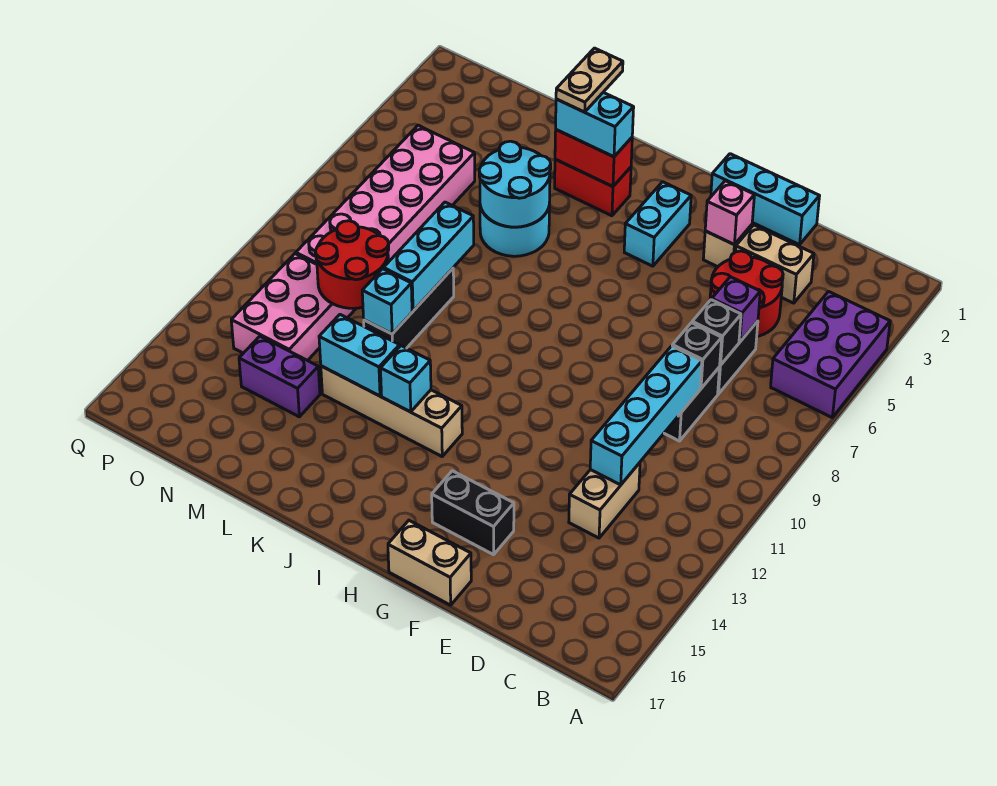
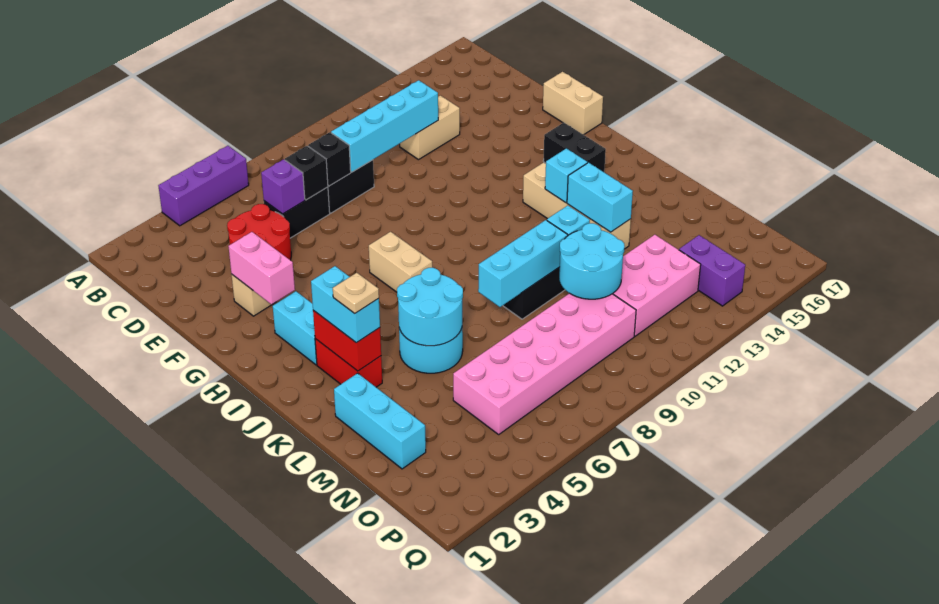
purple 2x3 brick [771,292,890,417] -> purple 1x3 brick [158,146,249,226]
tan 1x2 brick [735,225,814,303] -> tan 1x2 brick moved to [369,232,432,292]
cyan 1x3 brick [711,154,819,245] -> cyan 1x3 brick moved to [334,373,426,469]
pink 1x1 brick [705,181,754,245] -> pink 1x2 brick [228,232,295,304]
black 1x2 brick [432,471,514,555] -> black 1x2 brick moved to [543,123,606,172]
cyan 1x2 brick [624,182,691,266] -> cyan 1x2 brick turned to [273,291,317,365]
tan 1x2 plate [556,48,623,112] -> tan 1x1 plate [333,273,379,313]
red 2x2 round brick [315,221,389,308] -> cyan 2x2 round brick [559,223,625,299]
purple 1x2 brick [239,336,320,417] -> purple 1x2 brick moved to [679,235,745,306]

